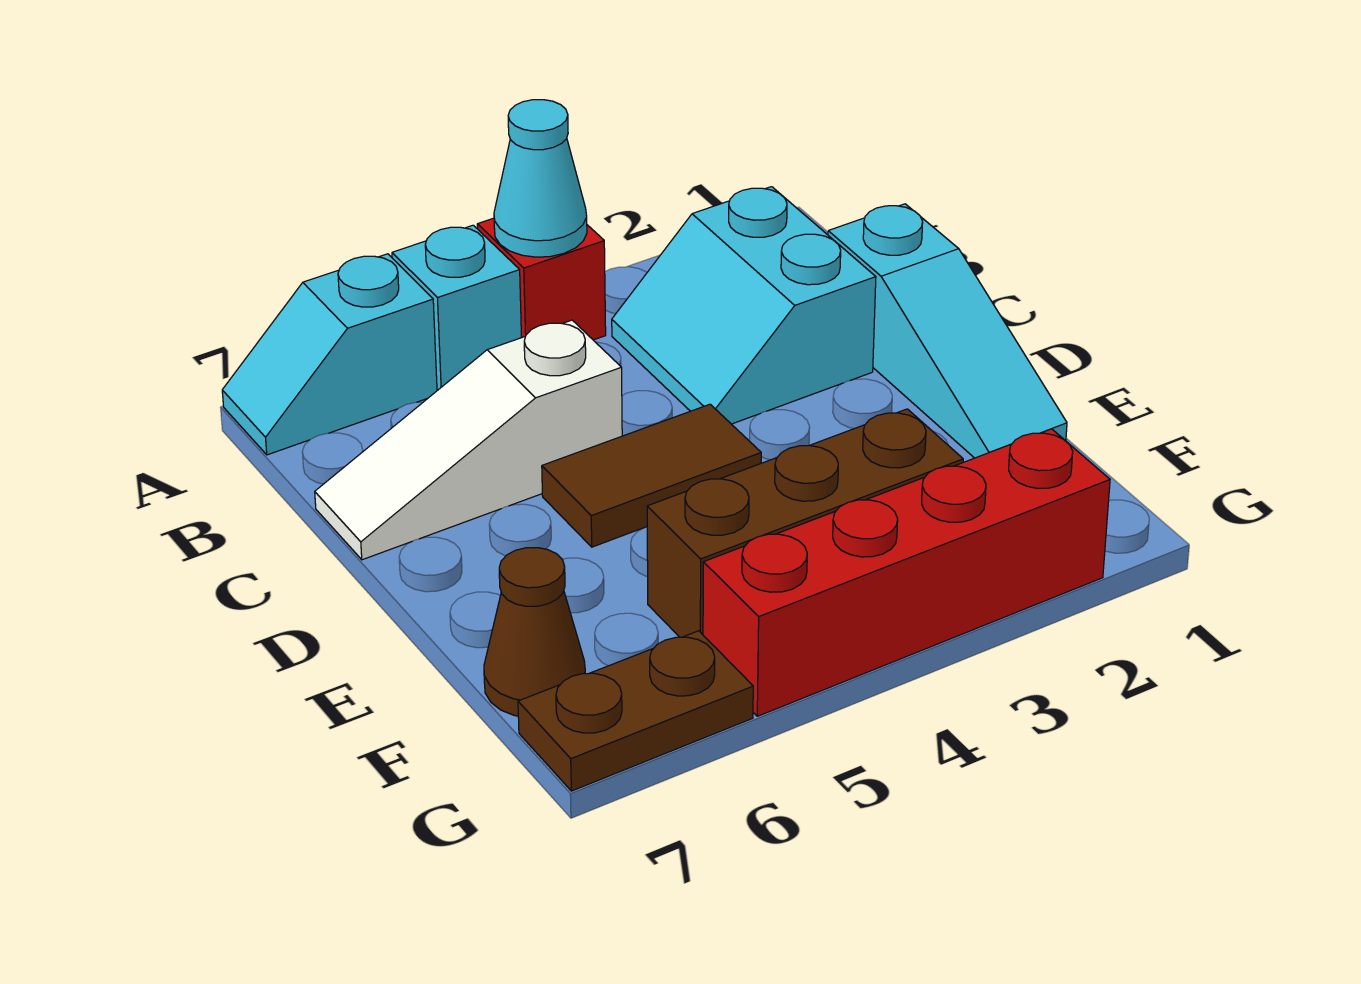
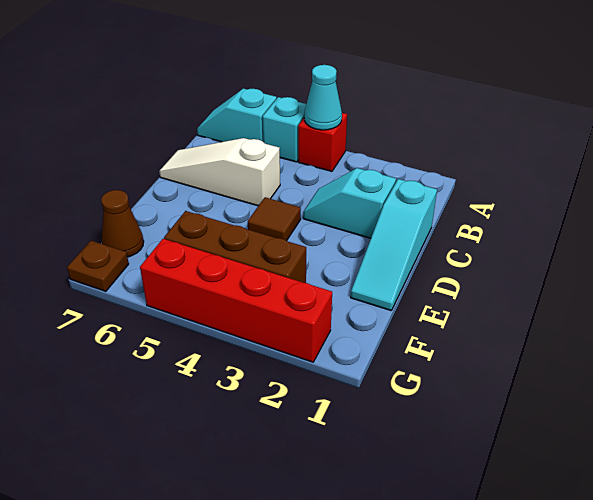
cyan 2x2 slope [612,187,876,424] -> cyan 1x2 slope [303,168,396,238]
brown 1x2 tile [542,404,761,547] -> brown 1x1 tile [248,197,301,241]
brown 1x2 plate [518,631,753,791] -> brown 1x1 plate [67,241,129,291]

